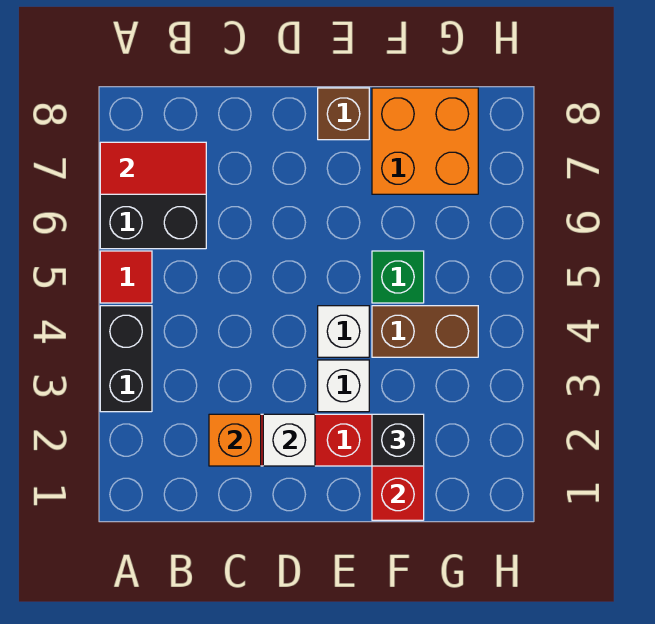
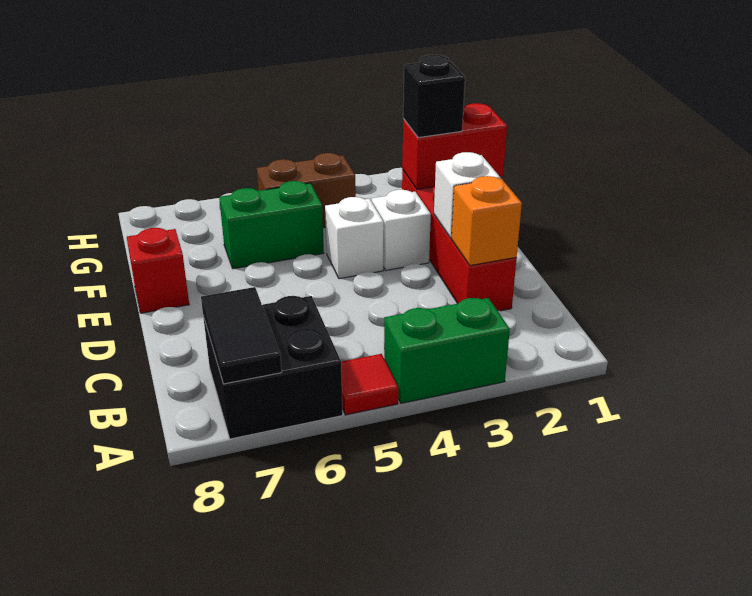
black 1x2 brick [100,306,152,412] -> green 1x2 brick [384,298,510,403]
red 1x2 tile [100,142,206,194] -> black 1x2 tile [201,287,282,384]
brown 1x1 brick [318,88,369,140] -> red 1x1 brick [127,228,189,313]
brown 1x2 brick [372,306,478,357] -> brown 1x2 brick turned to [257,153,356,228]
green 1x1 brick [372,251,424,303] -> green 1x2 brick [219,181,324,269]
orange 2x2 brick [372,88,478,194] -> none

